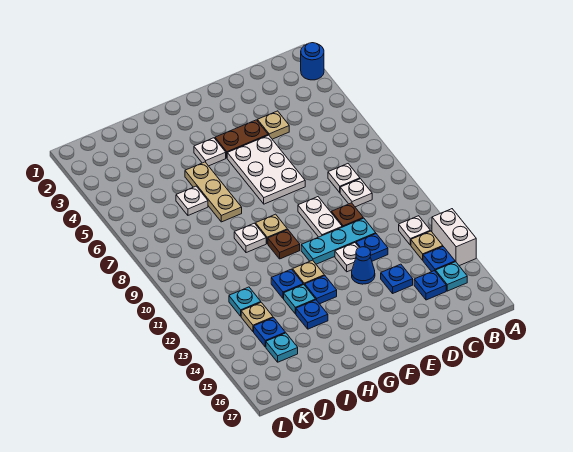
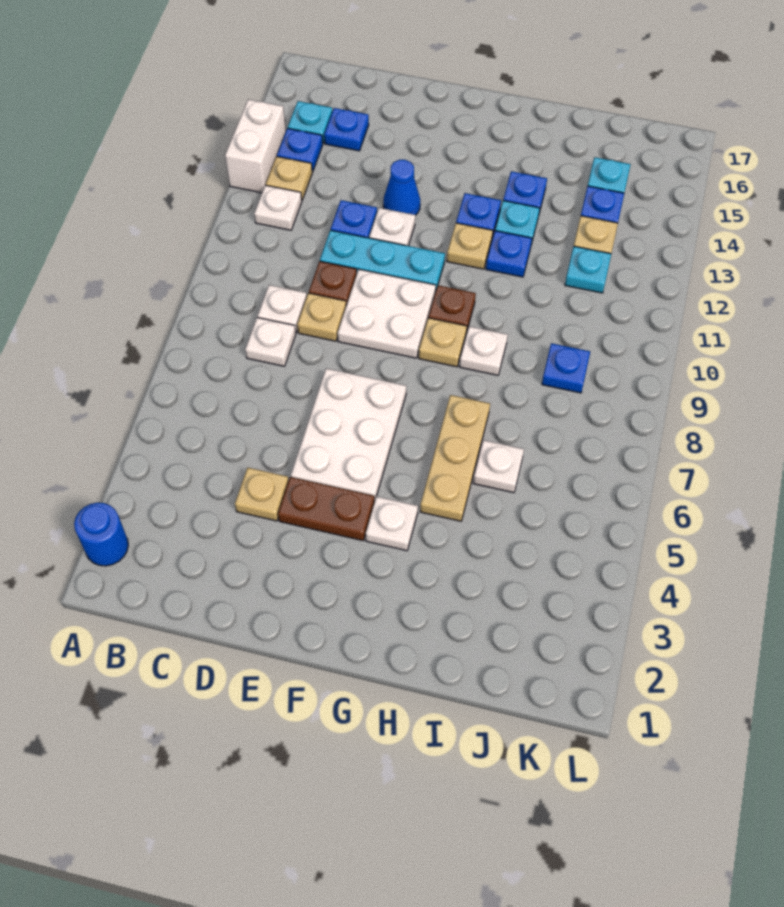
none -> tan 1x1 plate [297,293,346,341]
blue 1x1 plate [381,264,413,293] -> blue 1x1 plate moved to [542,343,590,393]
white 1x2 plate [298,197,342,237] -> white 2x2 plate [338,269,436,358]

